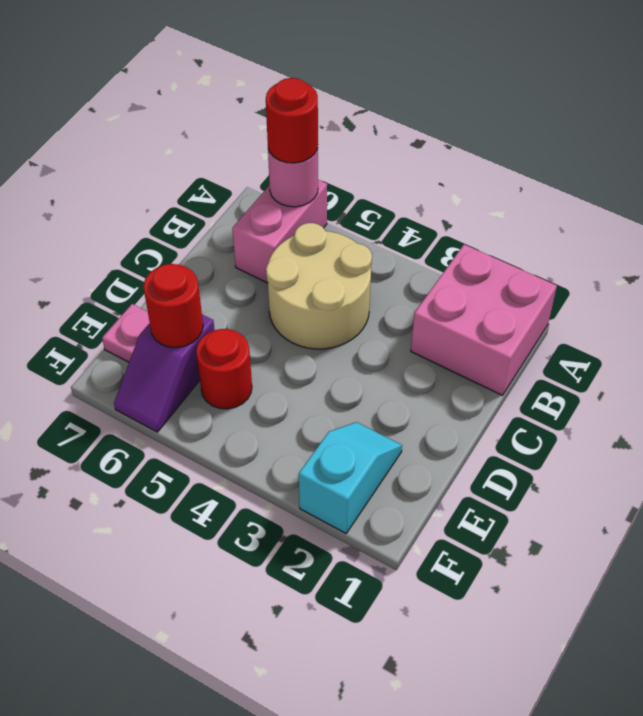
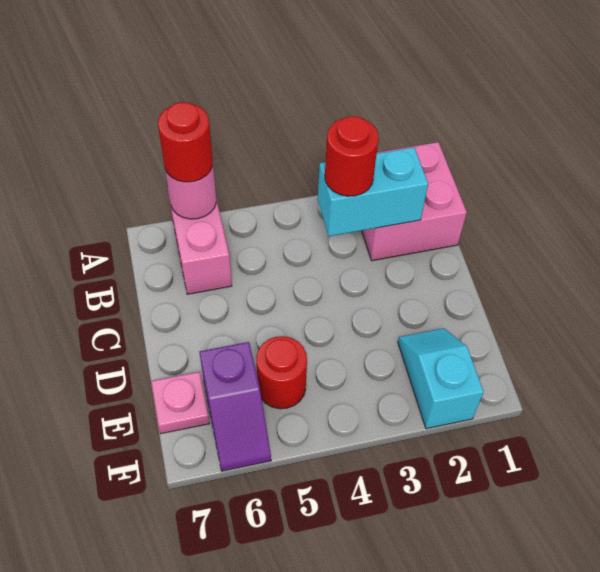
none -> cyan 1x2 brick [318,147,428,236]
tan 2x2 round brick [266,223,372,349] -> none
red 1x1 round brick [143,264,203,347] -> red 1x1 round brick moved to [325,116,379,196]

